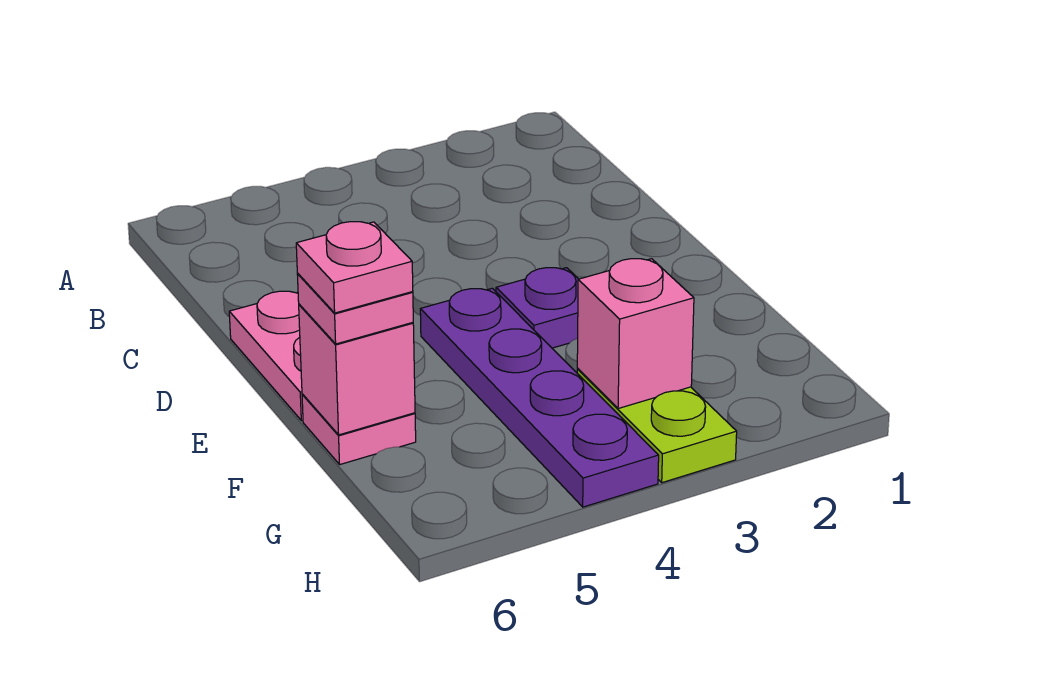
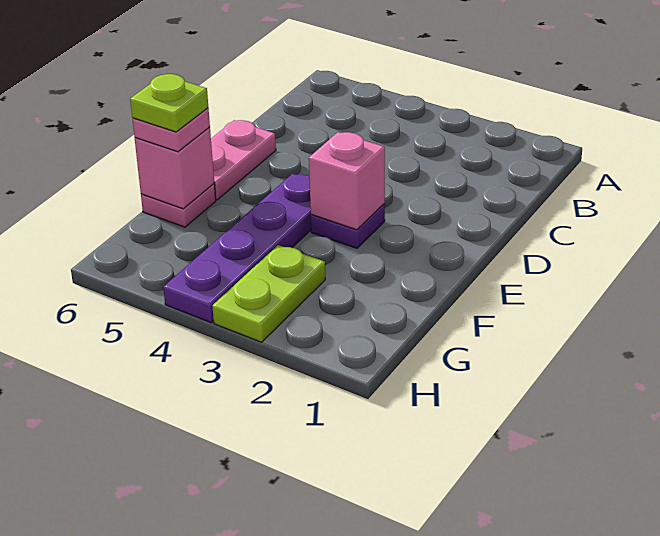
pink 1x1 plate [296,222,413,313] -> lime 1x1 plate [130,74,208,132]
pink 1x1 brick [577,259,694,409] -> pink 1x1 brick moved to [309,132,385,230]

